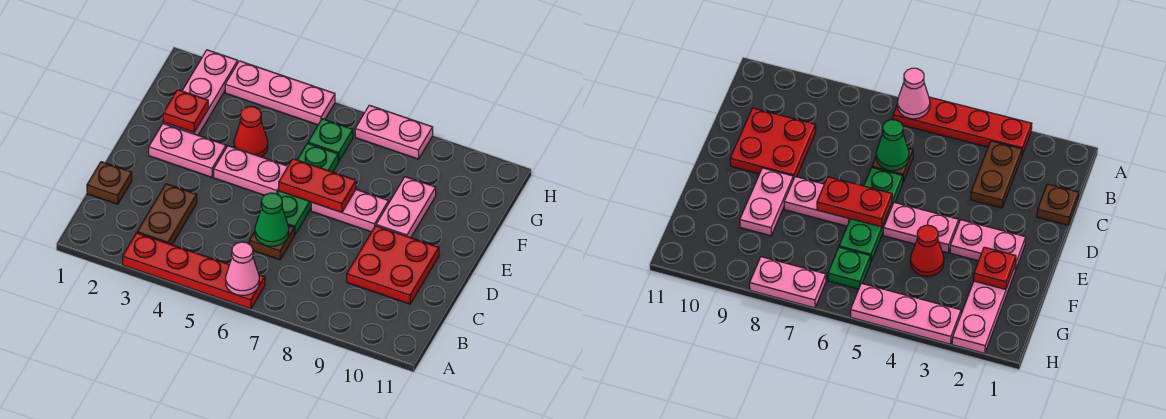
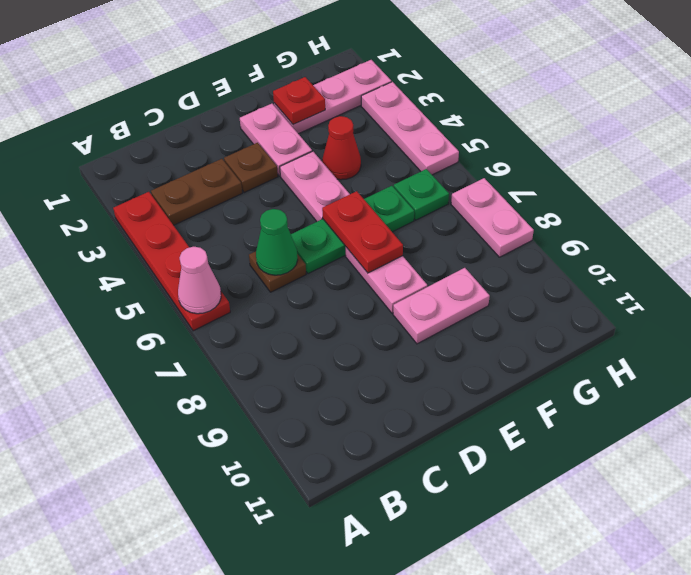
brown 1x1 plate [87,162,132,204] -> brown 1x1 plate moved to [224,143,278,193]
red 2x2 plate [347,226,439,304] -> none

